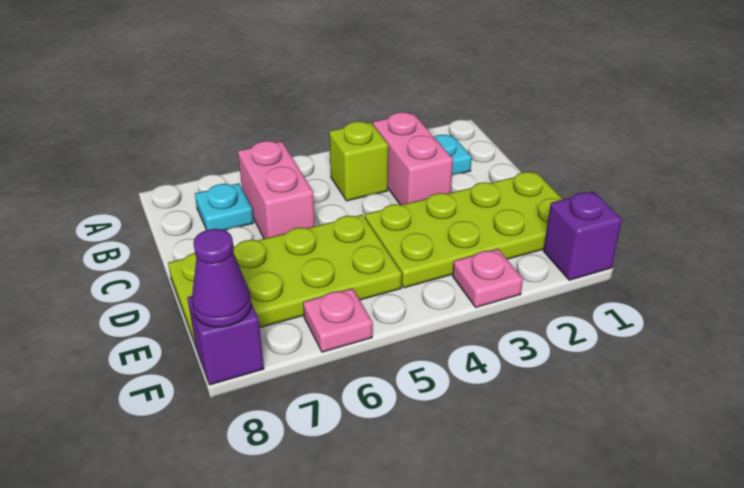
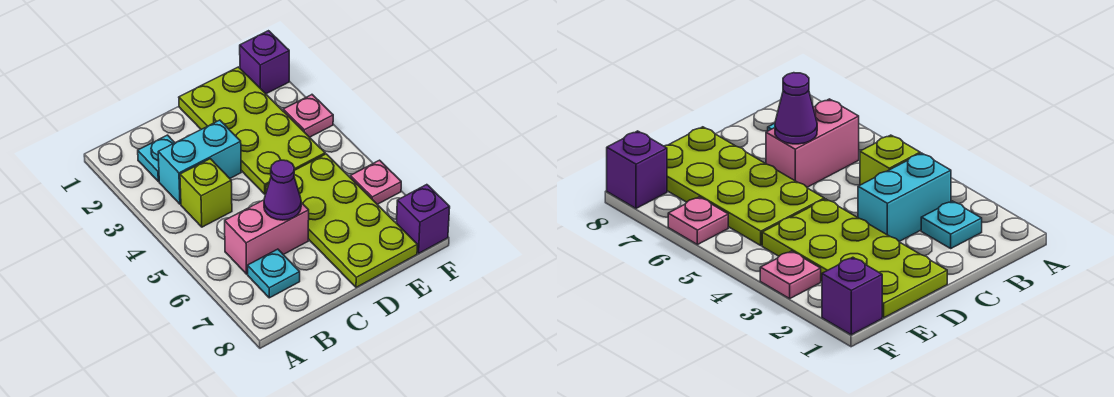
pink 1x2 brick [373,112,453,205] -> cyan 1x2 brick [158,120,241,204]
purple 1x1 cone [192,229,251,327] -> purple 1x1 cone moved to [264,160,301,220]

